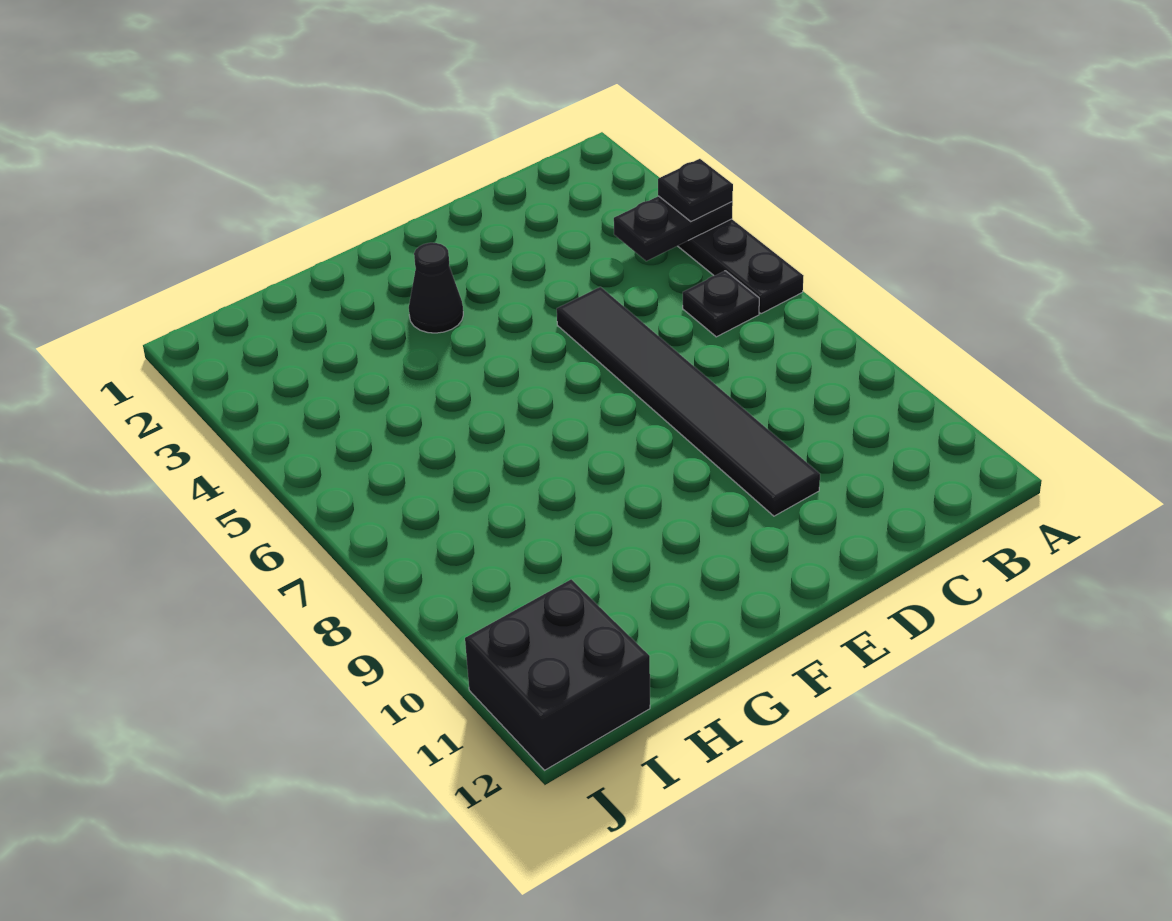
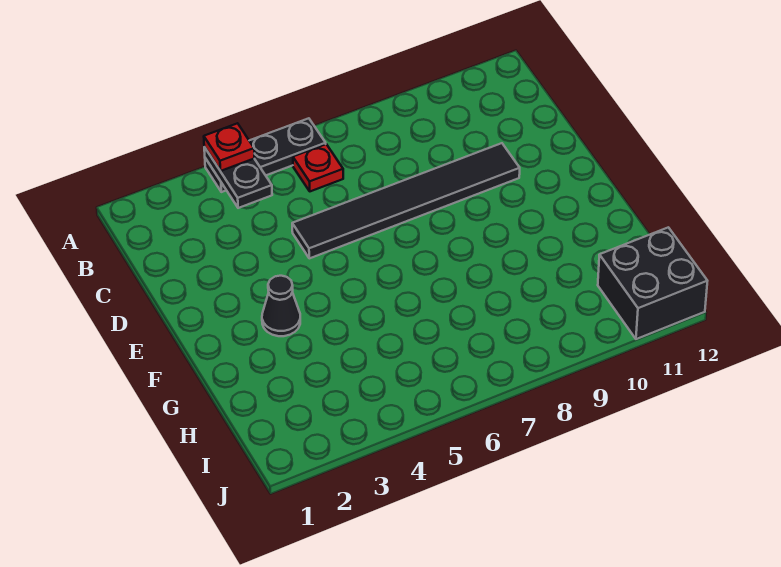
black 1x1 plate [658,159,733,222] -> red 1x1 plate [204,123,254,171]
black 1x1 plate [683,271,759,337] -> red 1x1 plate [293,144,343,191]

